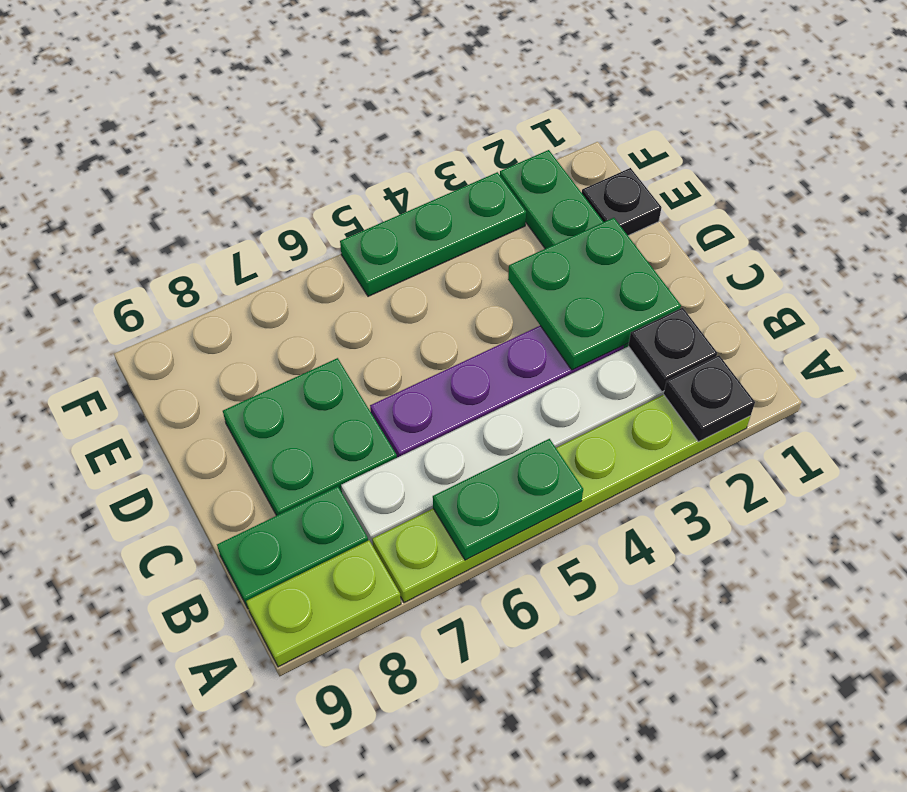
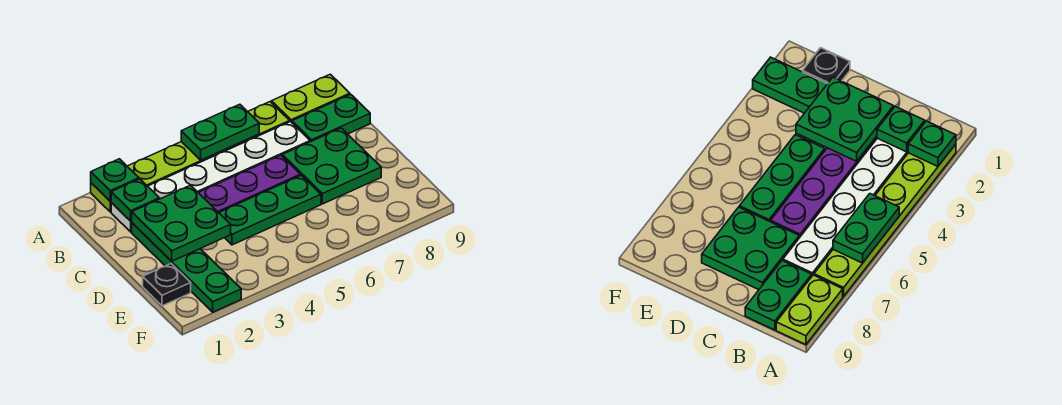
black 1x1 plate [664,355,755,442] -> green 1x1 plate [91,159,139,201]
black 1x1 plate [628,308,717,392] -> green 1x1 plate [111,179,159,221]
green 1x3 plate [340,172,526,296] -> green 1x3 plate moved to [219,175,321,245]

